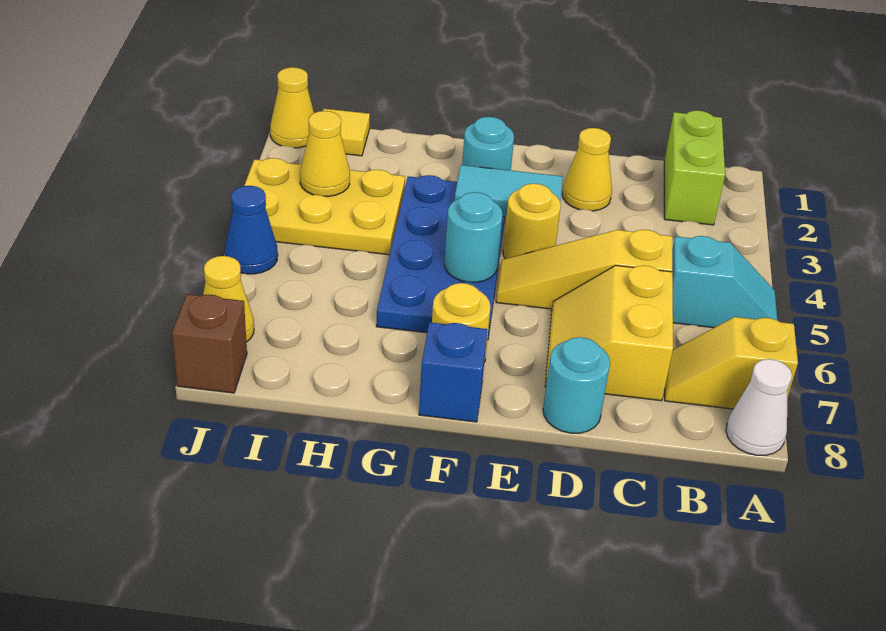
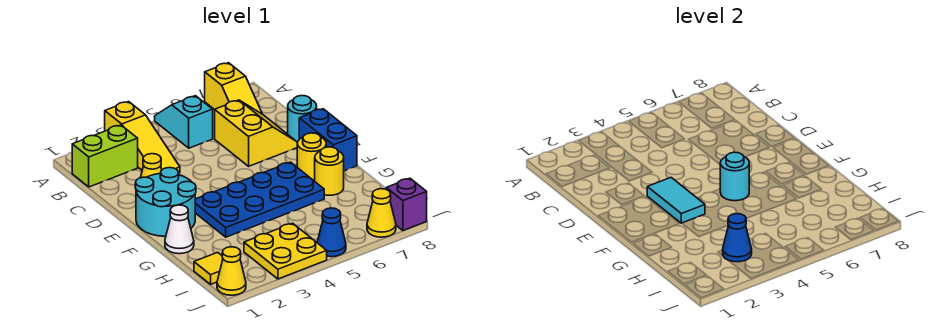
white 1x1 cone [726,359,792,455] -> white 1x1 cone moved to [165,205,194,254]
yellow 1x3 slope [496,230,672,309] -> yellow 1x3 slope moved to [105,102,180,173]
yellow 2x2 slope [545,265,673,401] -> yellow 2x2 slope turned to [215,100,297,166]
yellow 1x1 round brick [503,184,561,259] -> yellow 1x1 round brick moved to [315,147,344,195]
cyan 1x1 round brick [462,117,514,170] -> cyan 2x2 round brick [135,168,196,236]
blue 1x1 brick [419,322,487,422] -> blue 1x2 brick [299,109,357,171]
yellow 2x3 plate [244,158,405,255] -> yellow 2x2 plate [244,223,327,279]
yellow 1x1 cone [300,111,350,197] -> blue 1x1 cone [723,214,752,262]
brown 1x1 brick [172,294,247,393] -> purple 1x1 brick [386,178,427,230]

